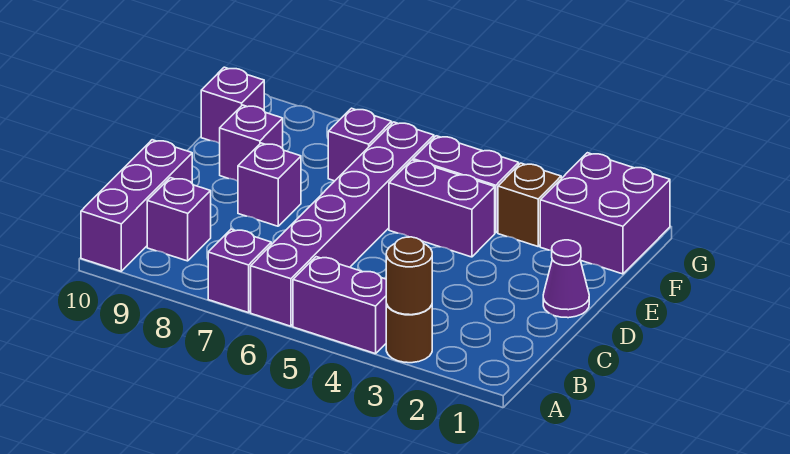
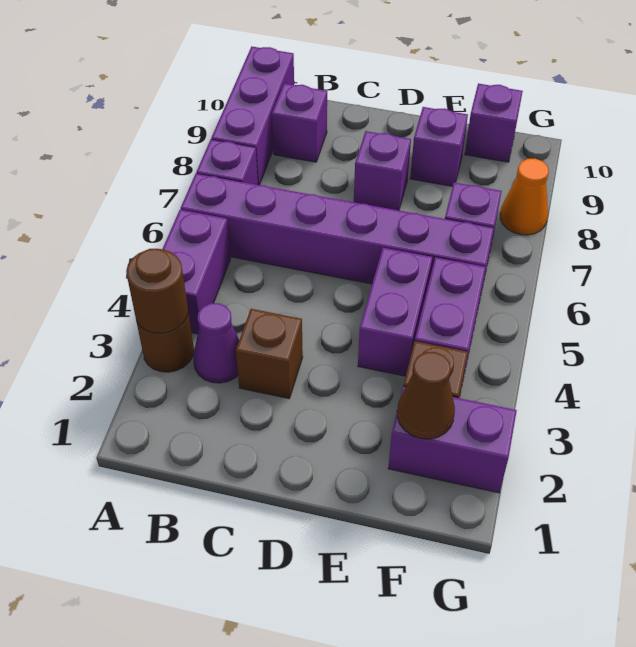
purple 1x3 brick [81,140,192,271] -> purple 1x3 brick turned to [211,47,294,185]
none -> brown 1x1 brick [236,309,303,398]
purple 1x1 cone [543,240,589,318] -> purple 1x1 cone moved to [193,303,239,383]
purple 2x2 brick [540,153,670,274] -> purple 1x2 brick [388,387,517,493]
none -> brown 1x1 cone [397,352,455,439]
none -> orange 1x1 cone [500,159,549,235]

